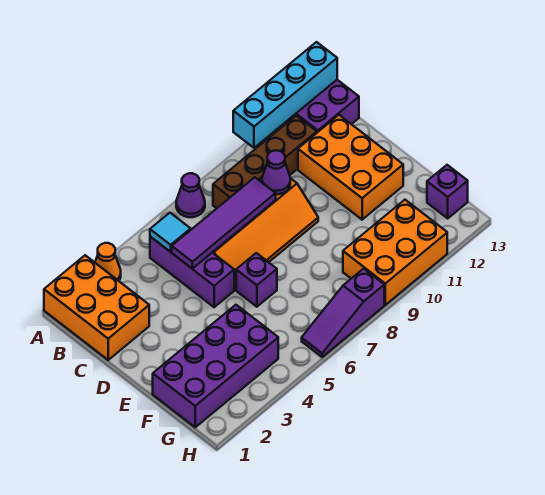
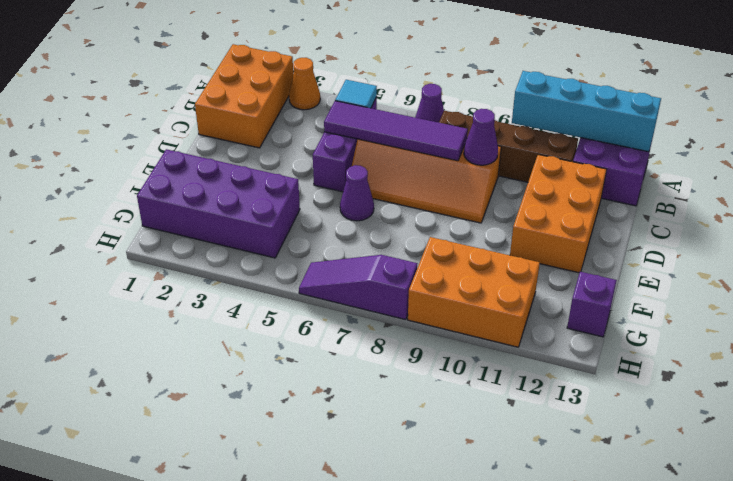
purple 1x1 brick [236,253,277,307] -> purple 1x1 cone [340,165,374,221]

